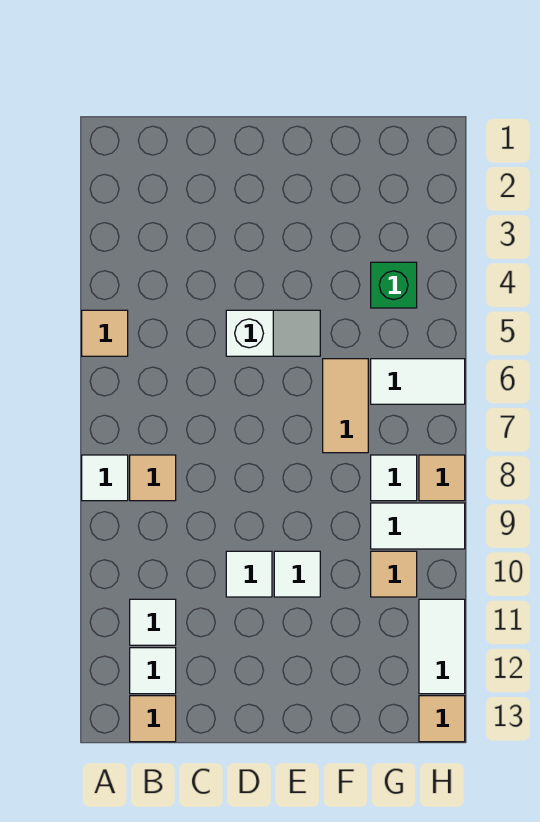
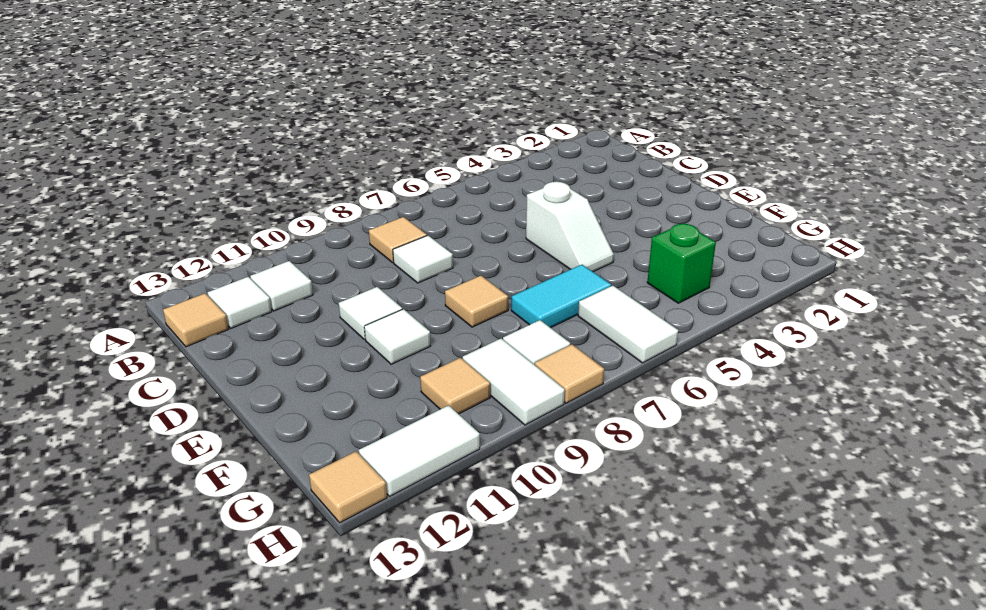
tan 1x1 tile [82,310,128,356] -> tan 1x1 tile moved to [445,276,508,327]
white 1x1 tile [82,455,128,501] -> white 1x1 tile moved to [393,235,453,283]
tan 1x2 tile [323,359,368,453] -> cyan 1x2 tile [511,265,611,328]

